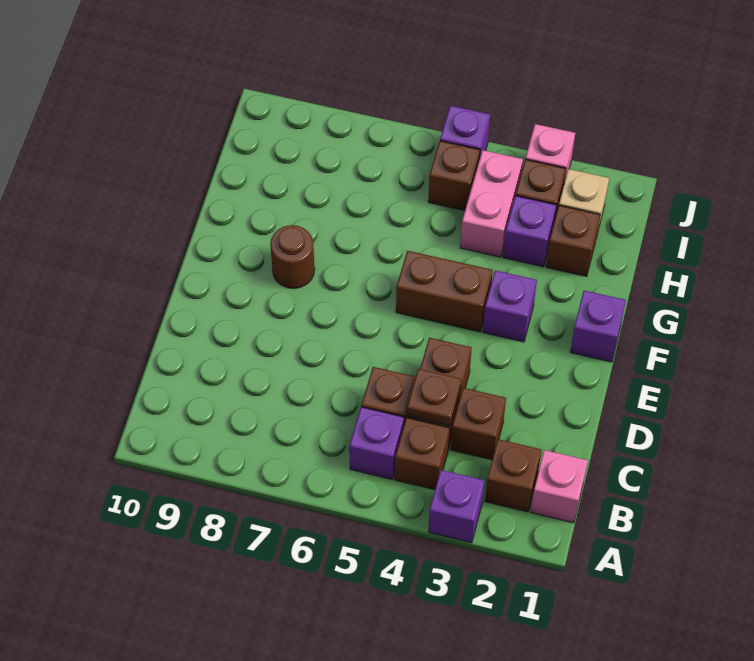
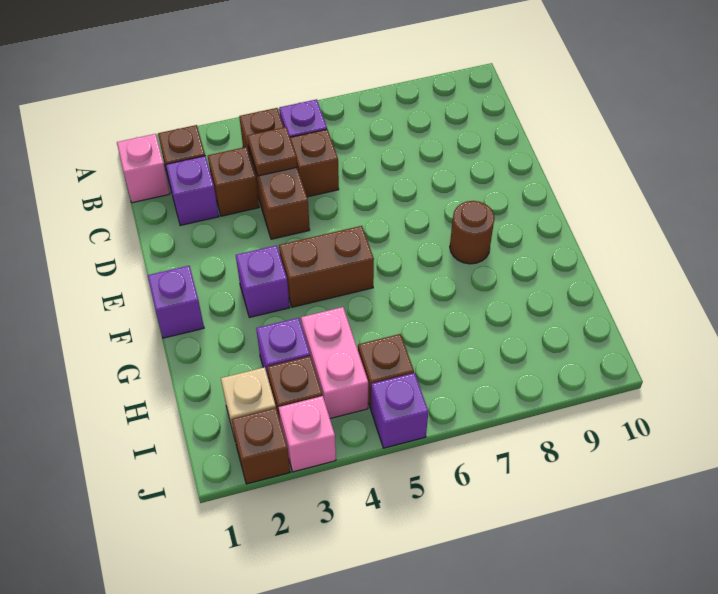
purple 1x1 brick [429,470,485,543] -> purple 1x1 brick moved to [166,156,219,226]
brown 1x1 brick [546,206,600,277] -> brown 1x1 brick moved to [231,408,290,484]

